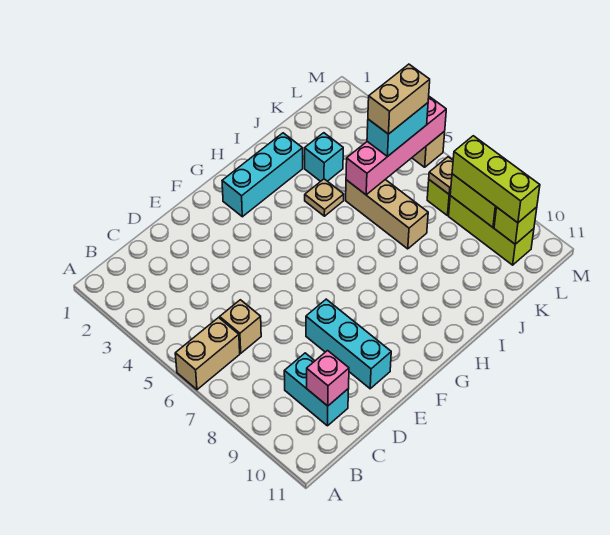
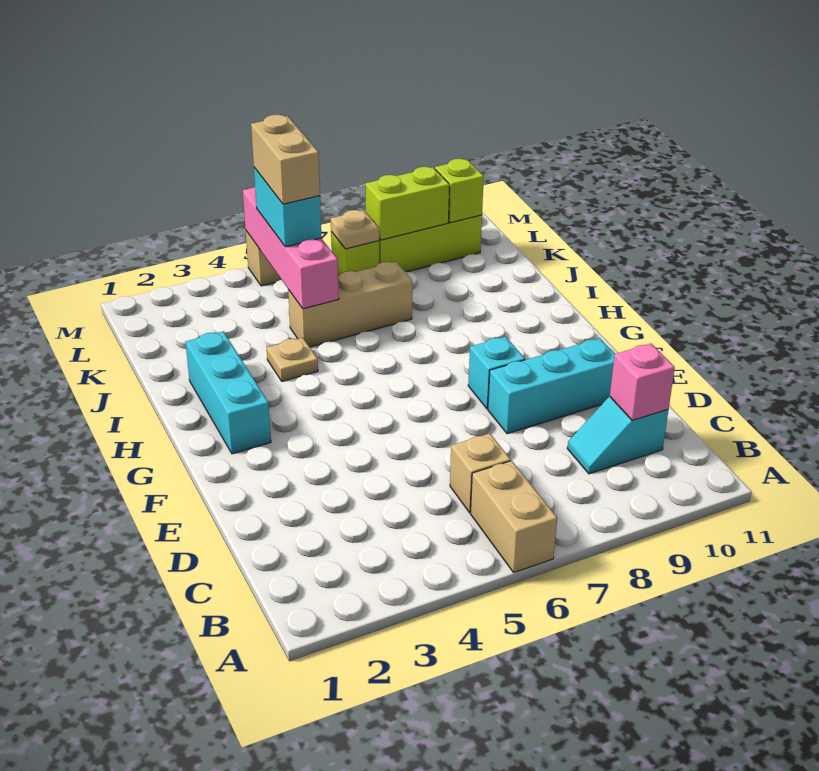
cyan 1x2 brick [284,353,349,426] -> cyan 1x2 slope [567,397,668,474]
cyan 1x1 brick [305,133,343,181] -> cyan 1x1 brick moved to [468,337,525,409]
lime 1x3 brick [452,136,540,223] -> none

